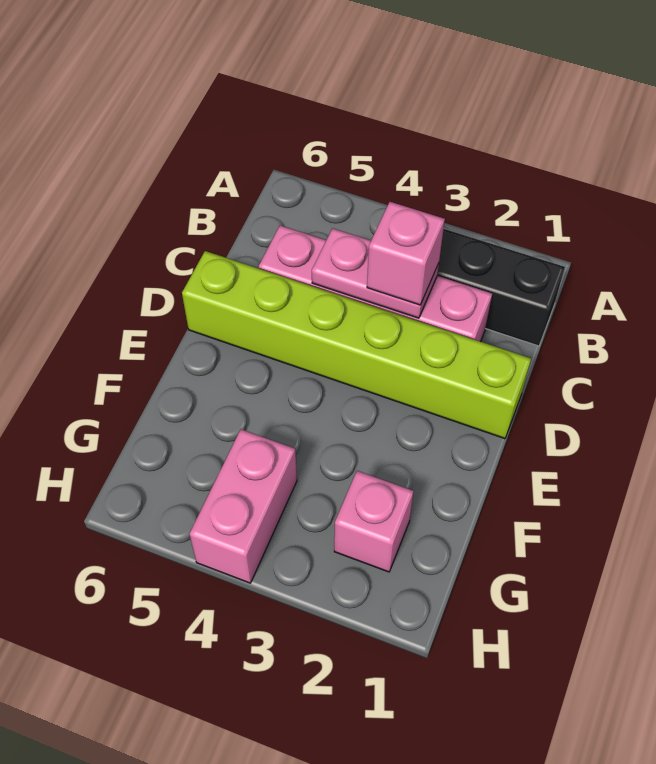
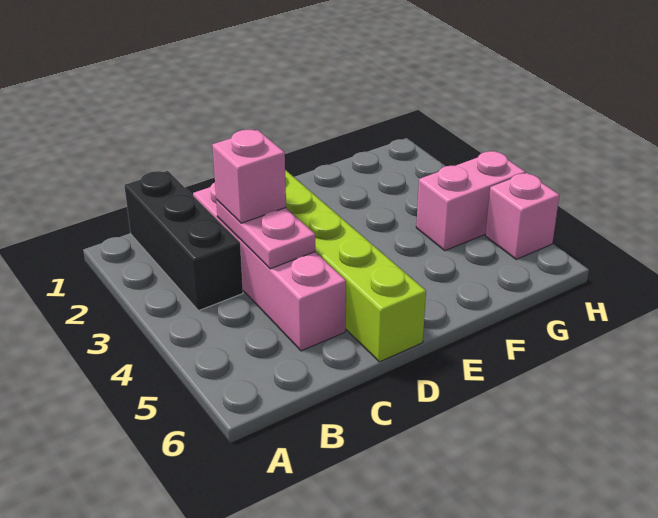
pink 1x1 brick [334,471,414,572] -> pink 1x1 brick moved to [485,173,559,259]

